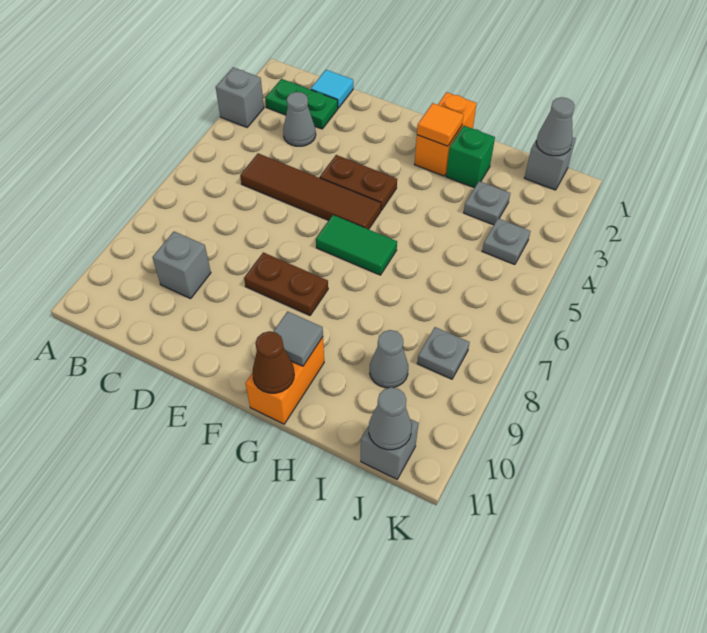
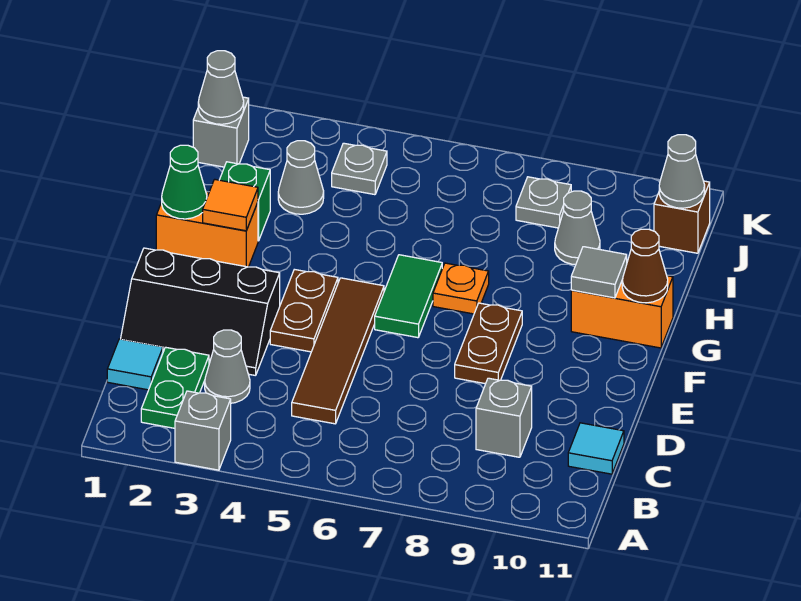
none -> cyan 1x1 tile [568,423,624,474]
none -> black 2x3 slope [121,248,280,376]
none -> green 1x1 cone [162,145,207,219]
none -> orange 1x1 plate [433,263,489,314]
grey 1x1 plate [464,181,510,225] -> grey 1x1 cone [278,141,324,214]
grey 1x1 brick [361,419,418,479] -> brown 1x1 brick [654,181,710,253]

